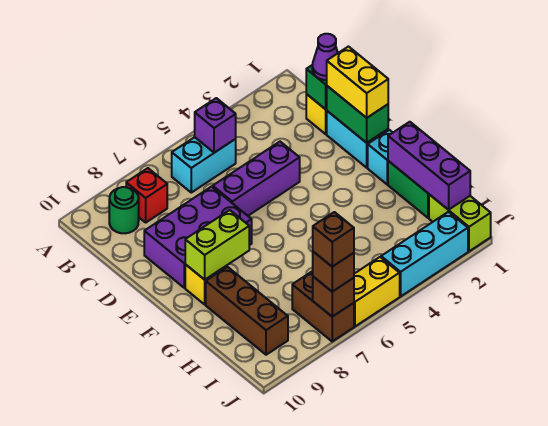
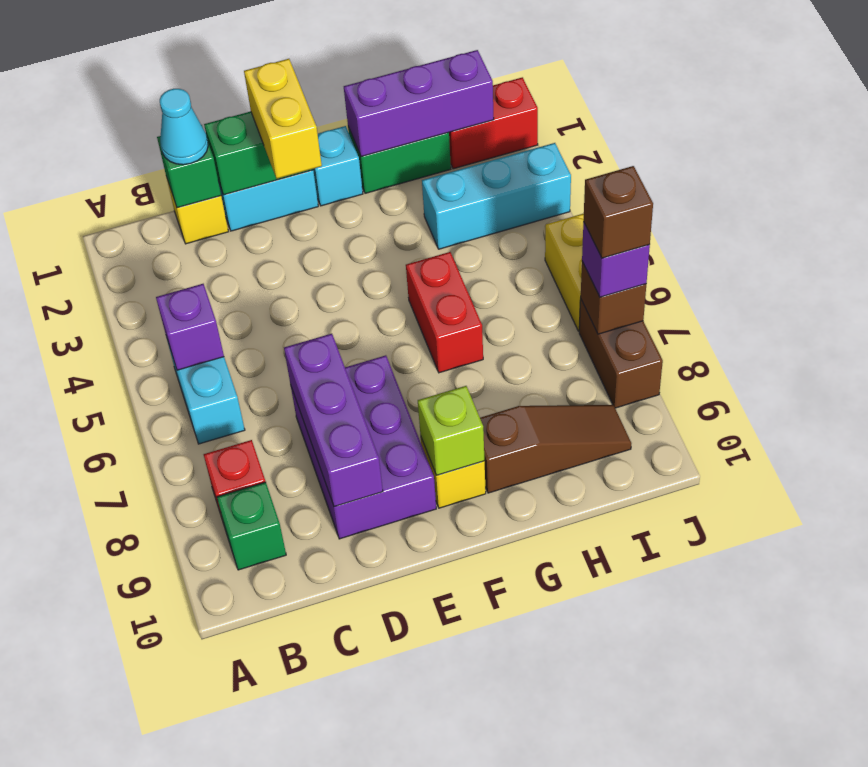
green 1x1 round brick [109,187,139,233] -> green 1x1 brick [217,482,286,570]
purple 1x1 cone [312,34,338,80] -> cyan 1x1 cone [160,89,208,165]
yellow 1x2 brick [327,47,388,118] -> yellow 1x2 brick turned to [244,59,322,179]
purple 1x3 brick [213,142,300,216] -> purple 1x3 brick moved to [284,334,383,507]
lime 1x2 brick [185,210,249,280] -> lime 1x1 brick [418,386,484,475]
none -> red 1x2 brick [406,252,483,373]
brown 1x3 brick [206,267,288,355] -> brown 1x3 slope [480,405,631,493]
lime 1x2 brick [429,195,491,251] -> red 1x2 brick [449,77,538,169]
brown 1x2 brick [292,271,354,341] -> brown 1x2 brick turned to [579,300,663,408]
cyan 1x3 brick [381,212,468,296] -> cyan 1x3 brick turned to [422,143,571,249]
brown 1x1 brick [313,252,354,292] -> purple 1x1 brick [582,222,650,297]

